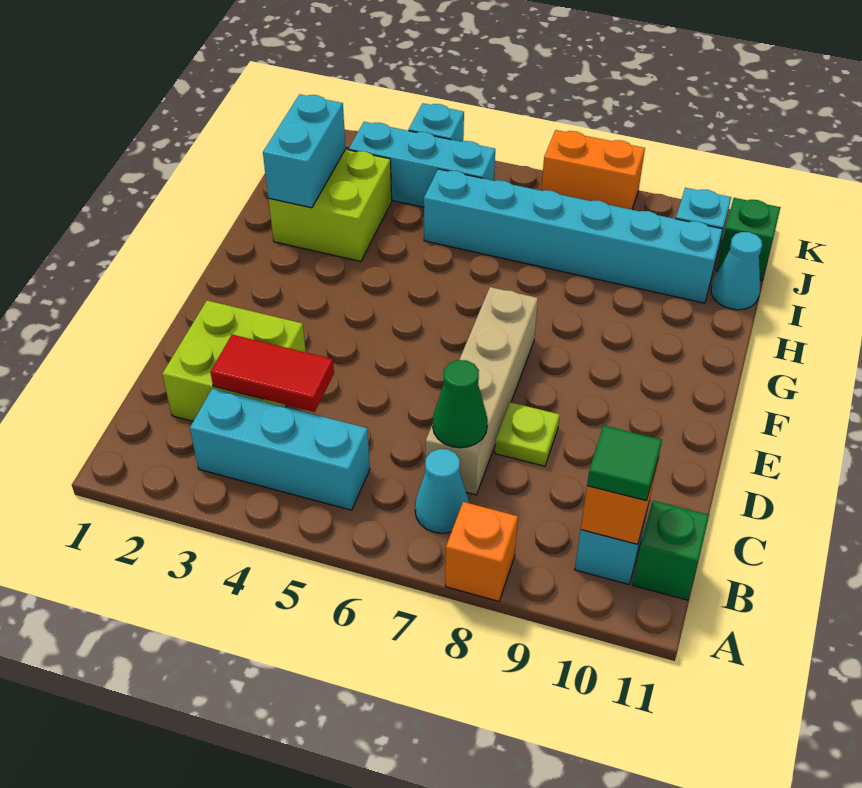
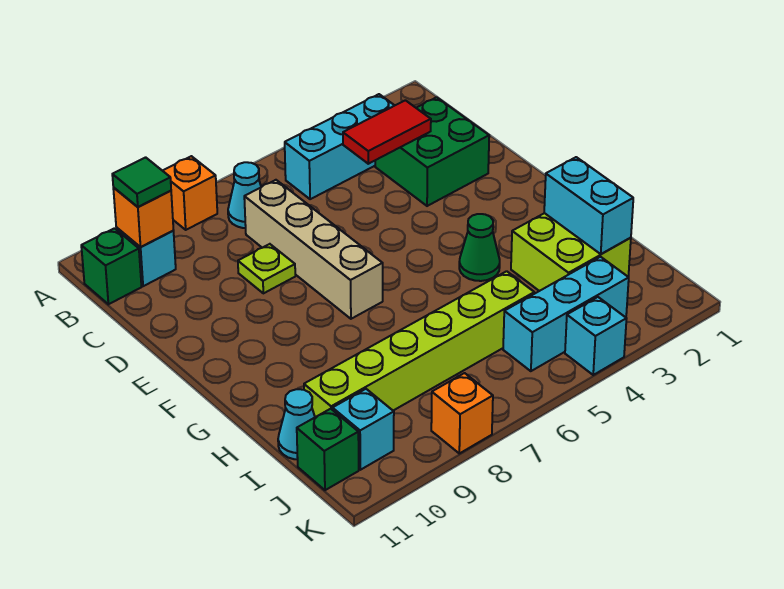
lime 2x2 brick [162,301,306,421] -> green 2x2 brick [375,97,489,206]
green 1x1 cone [433,360,488,448] -> green 1x1 cone moved to [459,214,500,281]
cyan 1x6 brick [424,169,723,303] -> lime 1x6 brick [304,271,534,417]
orange 1x2 brick [541,130,645,210] -> orange 1x1 brick [431,373,493,453]

